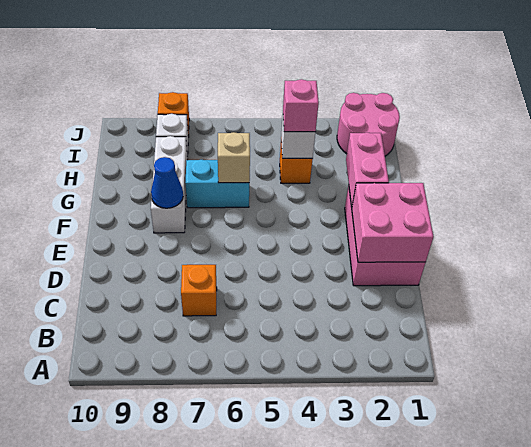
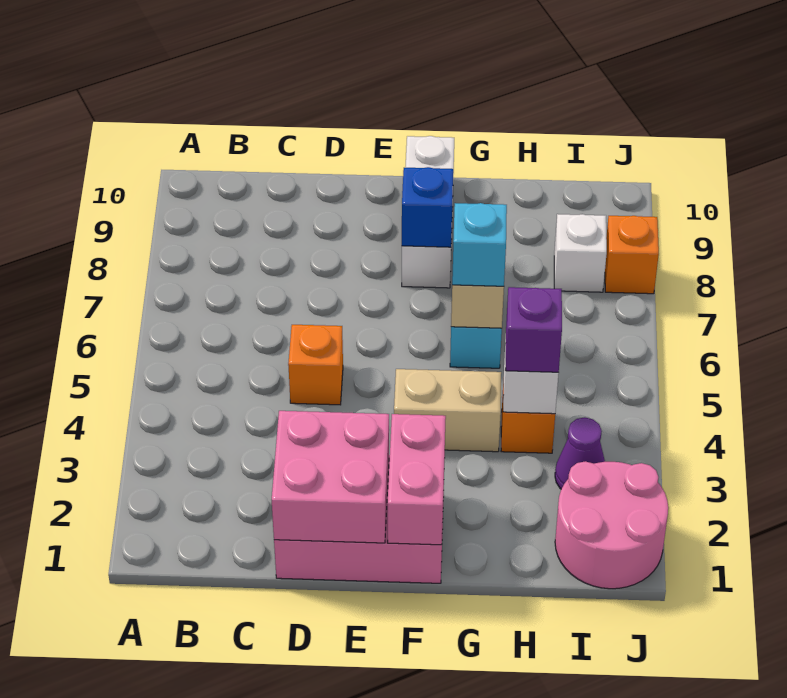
orange 1x1 brick [181,265,217,316] -> orange 1x1 brick moved to [288,325,343,405]
pink 1x2 brick [346,132,389,207] -> pink 1x2 brick turned to [387,414,446,545]
none -> tan 1x2 brick [394,369,501,452]
white 1x3 brick [151,136,187,233] -> white 1x3 brick turned to [402,136,454,288]
blue 1x1 cone [151,157,183,208] -> blue 1x1 brick [402,167,453,247]
none -> cyan 1x1 brick [452,203,507,286]
pink 1x1 brick [283,79,319,132] -> purple 1x1 brick [505,287,562,372]
none -> purple 1x1 cone [555,417,605,489]

